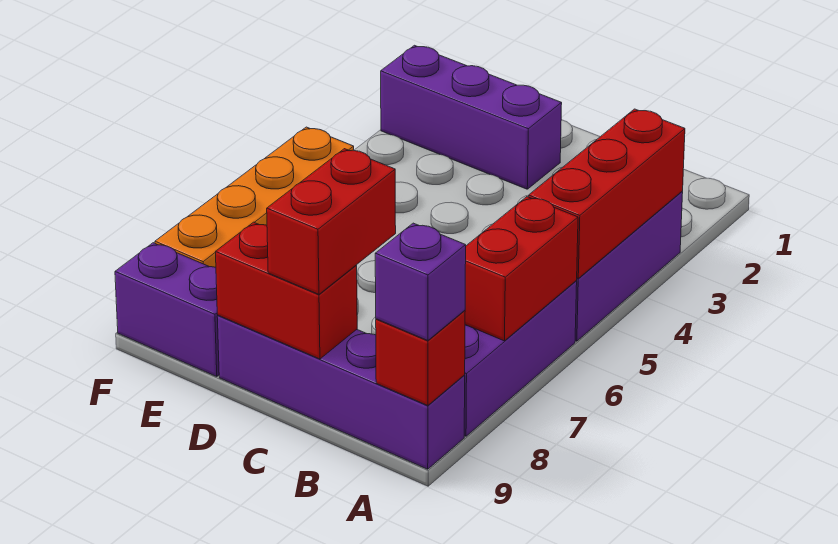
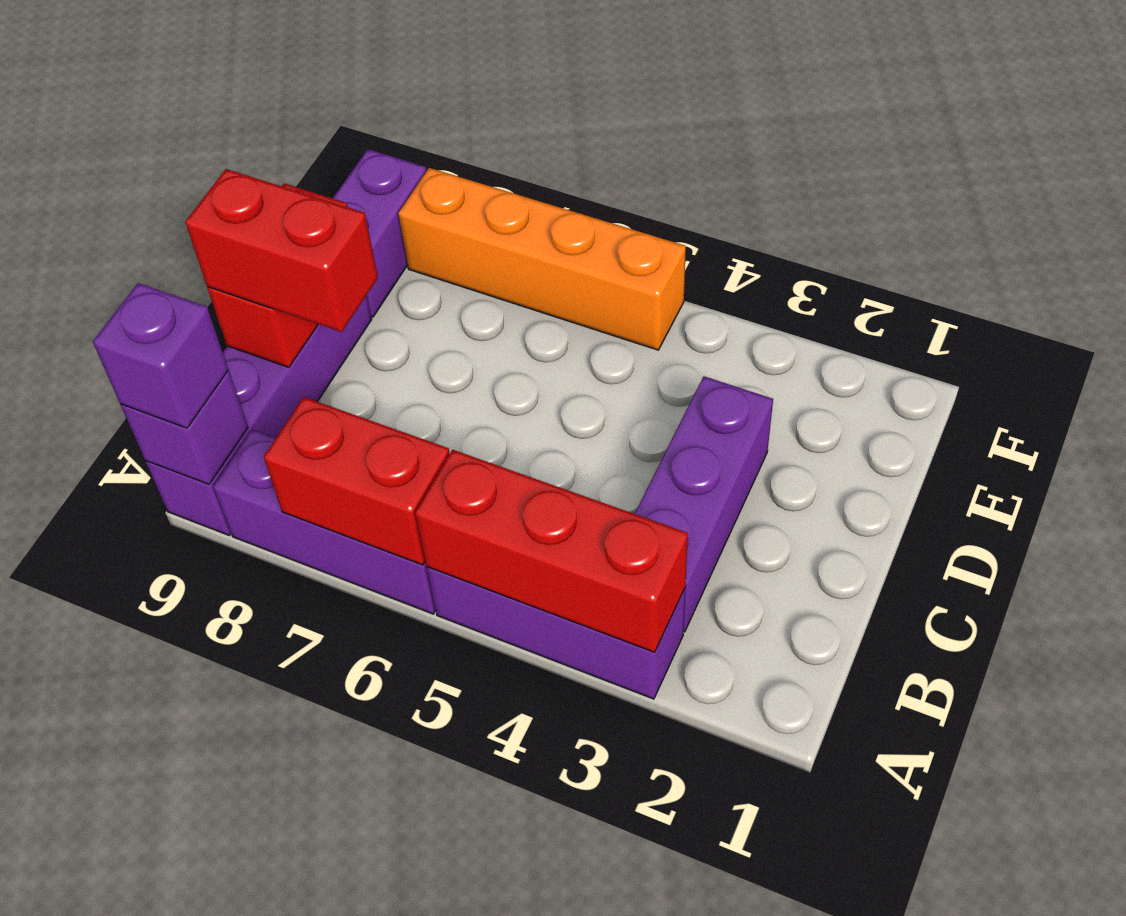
red 1x1 brick [376,310,465,406] -> purple 1x1 brick [121,370,248,484]
purple 1x3 brick [381,45,562,189] -> purple 1x3 brick moved to [635,376,773,632]

